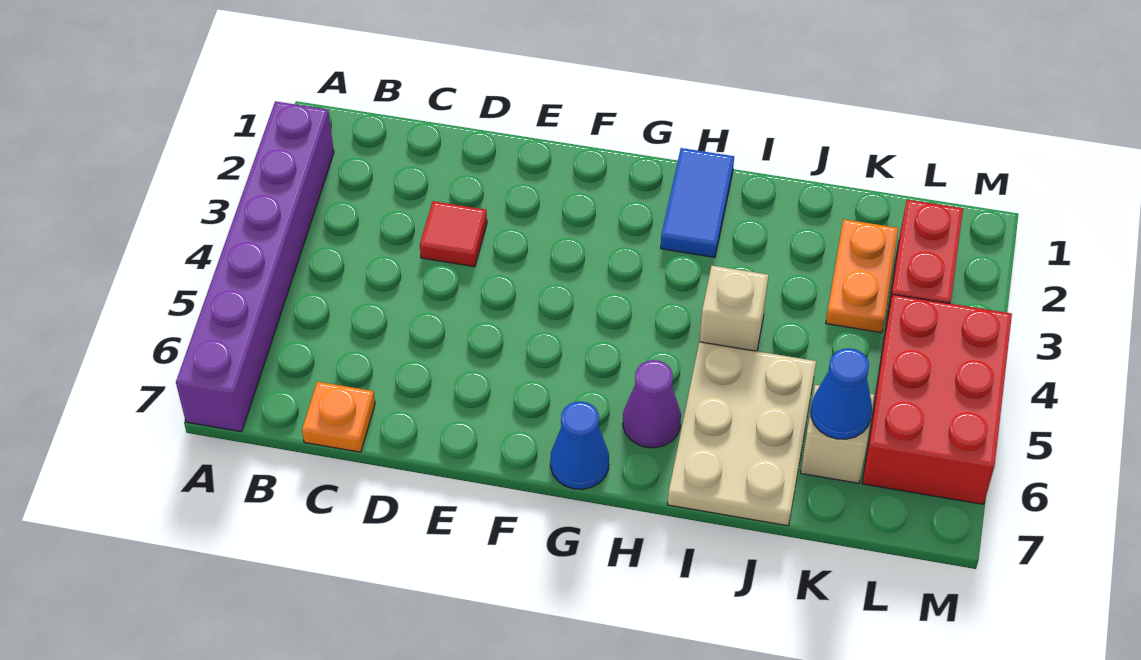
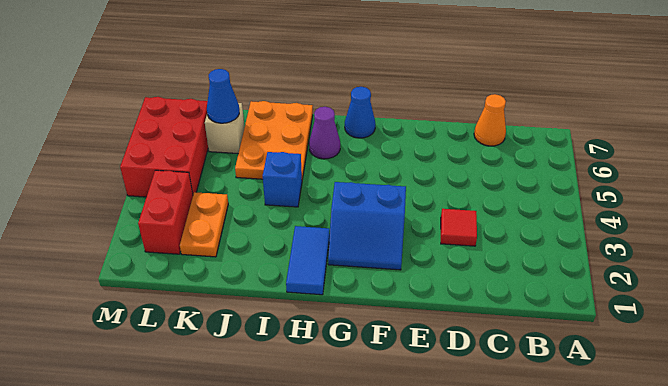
purple 1x6 brick [176,101,334,432] -> none
orange 1x1 plate [302,382,375,452] -> orange 1x1 cone [474,94,506,146]
none -> blue 2x2 slope [328,182,406,270]
tan 1x1 brick [700,266,768,351] -> blue 1x1 brick [263,152,302,207]
tan 2x3 plate [668,342,816,526] -> orange 2x3 plate [235,101,313,180]

